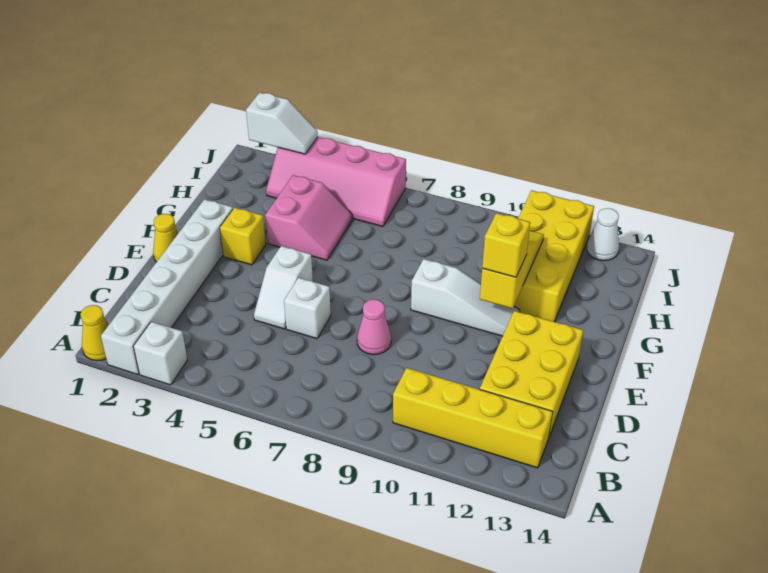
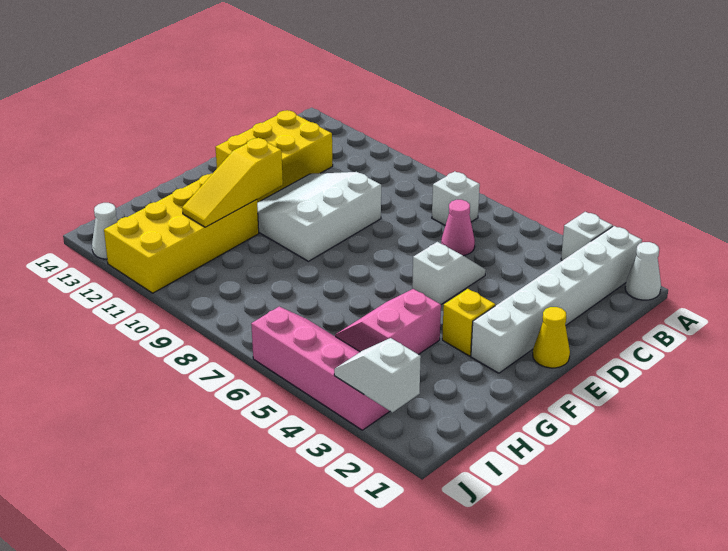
yellow 1x1 cone [80,305,108,361] -> white 1x1 cone [625,242,661,300]
yellow 1x4 brick [393,368,553,468] -> none
white 1x1 brick [284,278,331,339] -> white 1x1 brick moved to [432,171,480,225]
pink 1x1 cone [357,299,391,355] -> pink 1x1 cone moved to [441,200,475,256]
white 1x3 slope [411,259,520,336] -> white 3x3 slope [257,172,381,261]
yellow 1x1 brick [482,213,530,277] -> none

